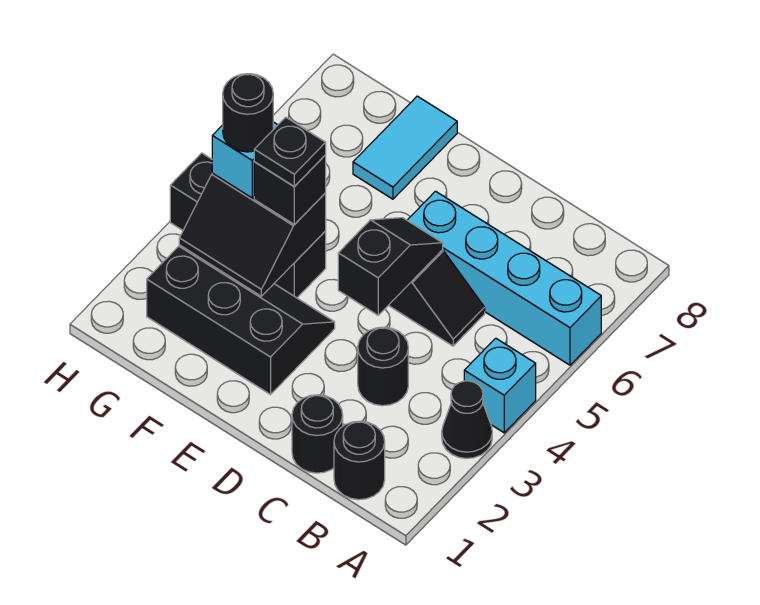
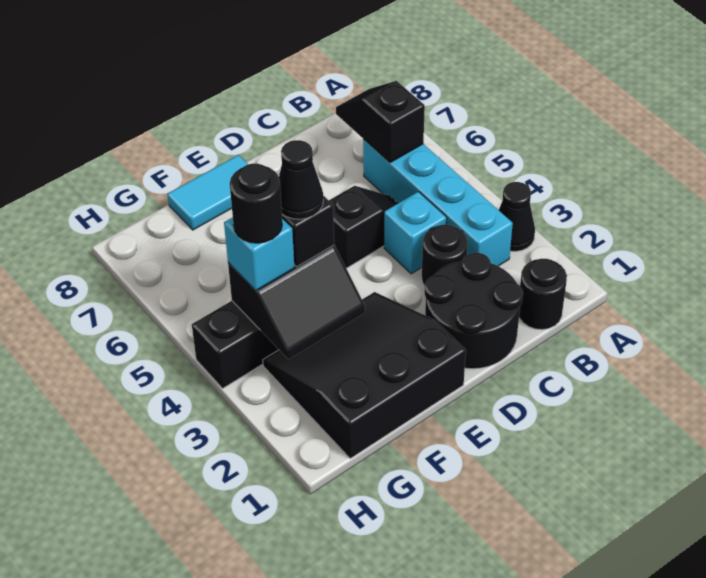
cyan 1x1 brick [464,338,536,433] -> cyan 1x1 brick moved to [384,192,447,274]
cyan 1x4 brick [407,191,601,365] -> cyan 1x4 brick turned to [363,139,513,266]
black 1x1 round brick [292,395,343,473] -> black 2x2 round brick [424,253,523,369]
black 1x2 slope [338,218,443,315] -> black 1x2 slope moved to [336,81,425,163]
black 2x3 slope [147,246,335,395] -> black 3x3 slope [263,292,466,458]
black 1x1 plate [254,117,326,187] -> black 1x1 cone [279,140,323,219]
cyan 1x2 tile [353,96,457,199] -> cyan 1x2 tile turned to [167,155,248,230]

